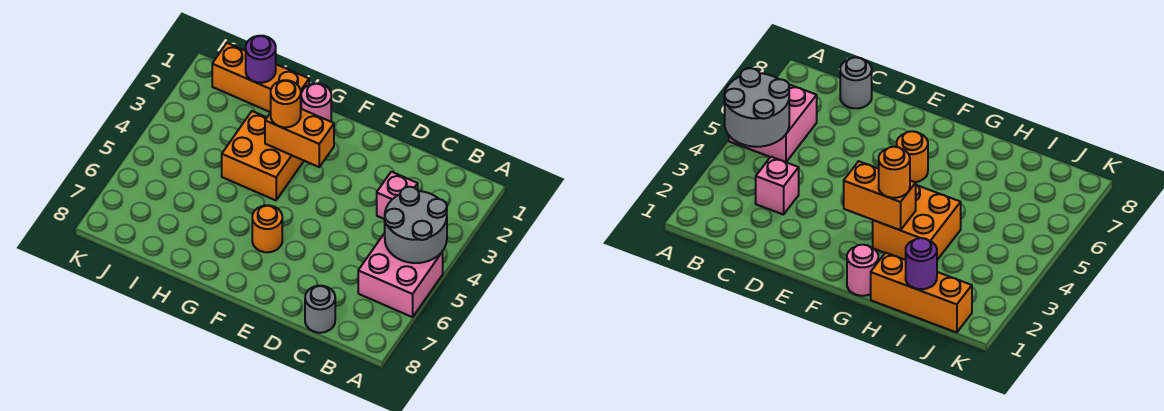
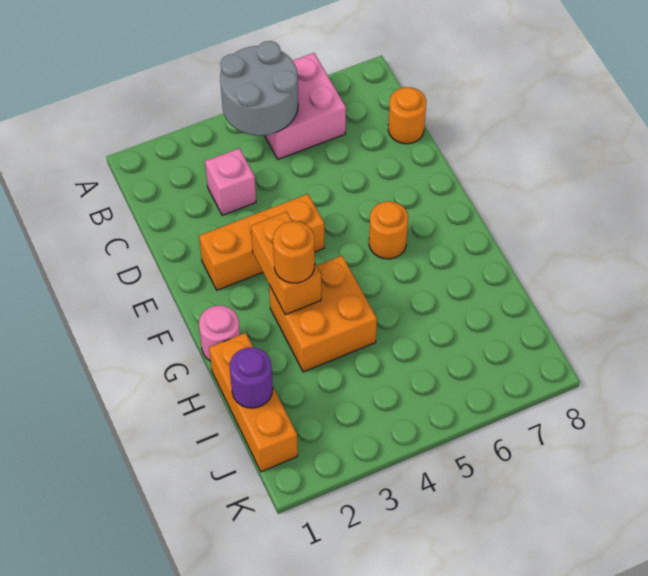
grey 1x1 round brick [305,286,335,333] -> orange 1x1 round brick [388,87,426,144]
none -> orange 1x3 brick [199,194,324,290]

